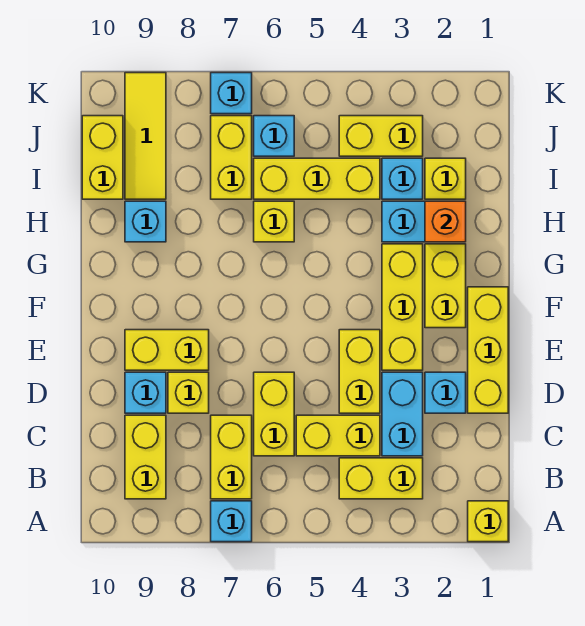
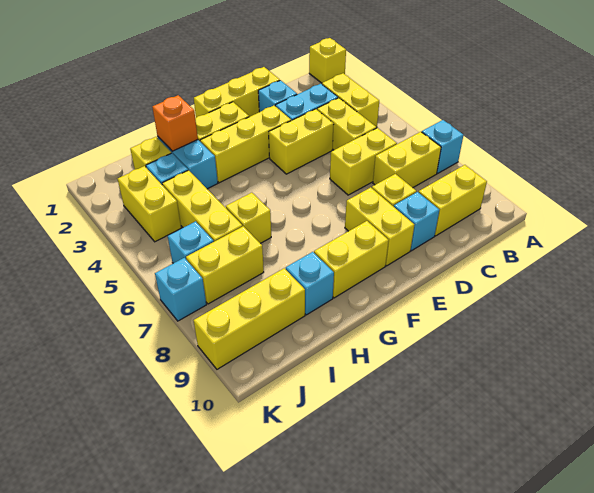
yellow 1x3 tile [125,73,166,199] -> yellow 1x3 brick [194,268,305,369]
yellow 1x2 brick [82,116,123,199] -> yellow 1x2 brick moved to [314,221,389,298]

